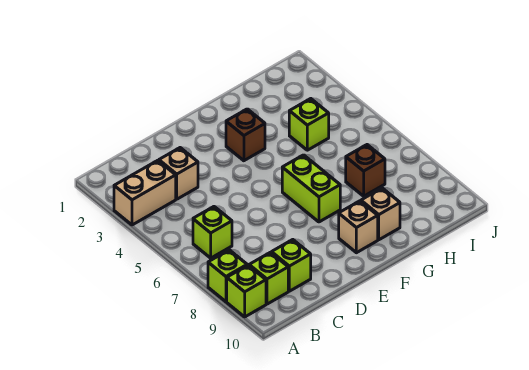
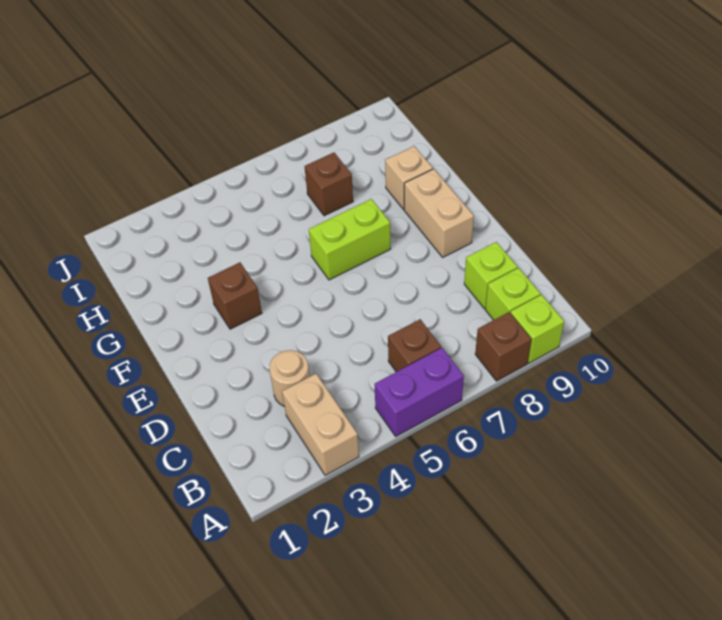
none -> purple 1x2 brick [375,348,464,436]
lime 1x1 brick [208,250,247,302] -> brown 1x1 brick [475,312,531,381]
lime 1x1 brick [193,207,232,258] -> brown 1x1 brick [388,319,441,372]
tan 1x1 brick [159,148,198,199] -> tan 1x1 round brick [270,350,310,407]
tan 1x1 brick [339,201,378,253] -> tan 1x2 brick [404,169,474,257]
lime 1x1 brick [289,99,329,150] -> none

